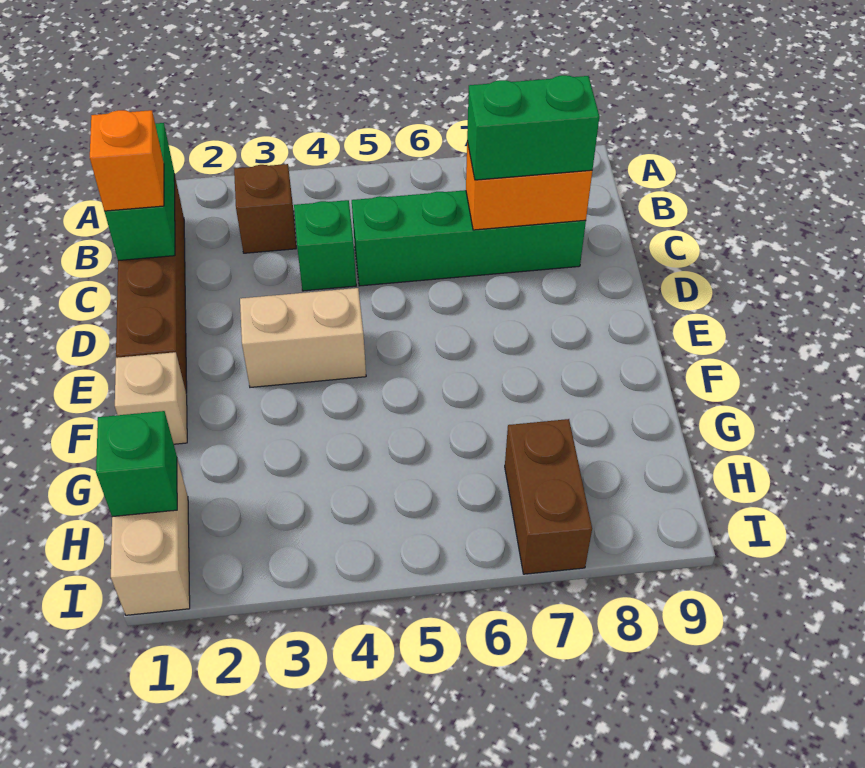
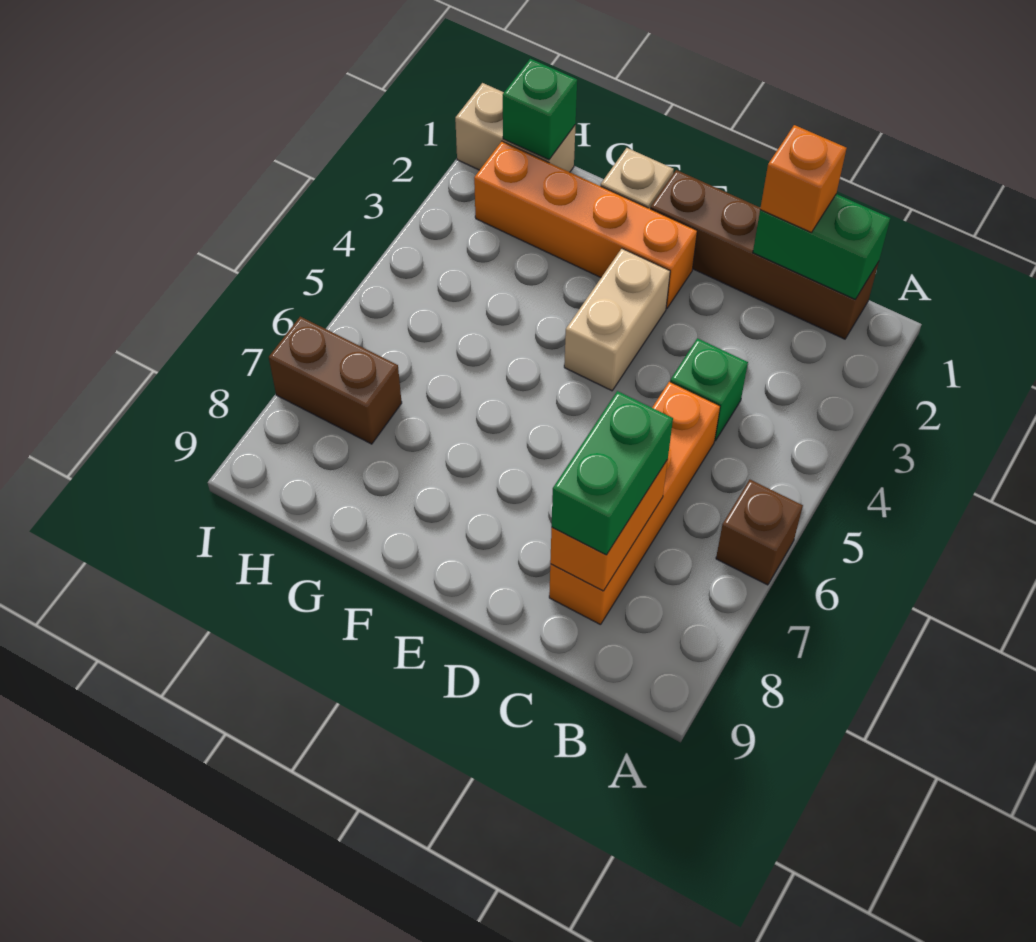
brown 1x1 brick [234,164,296,253] -> brown 1x1 brick moved to [716,480,803,585]
green 1x4 brick [352,190,586,286] -> orange 1x4 brick [549,381,720,625]
none -> orange 1x4 brick [474,141,697,309]

